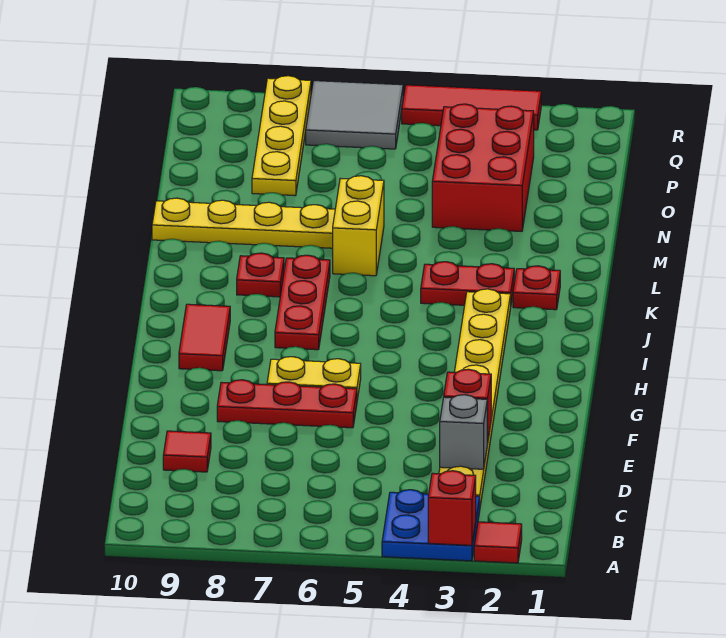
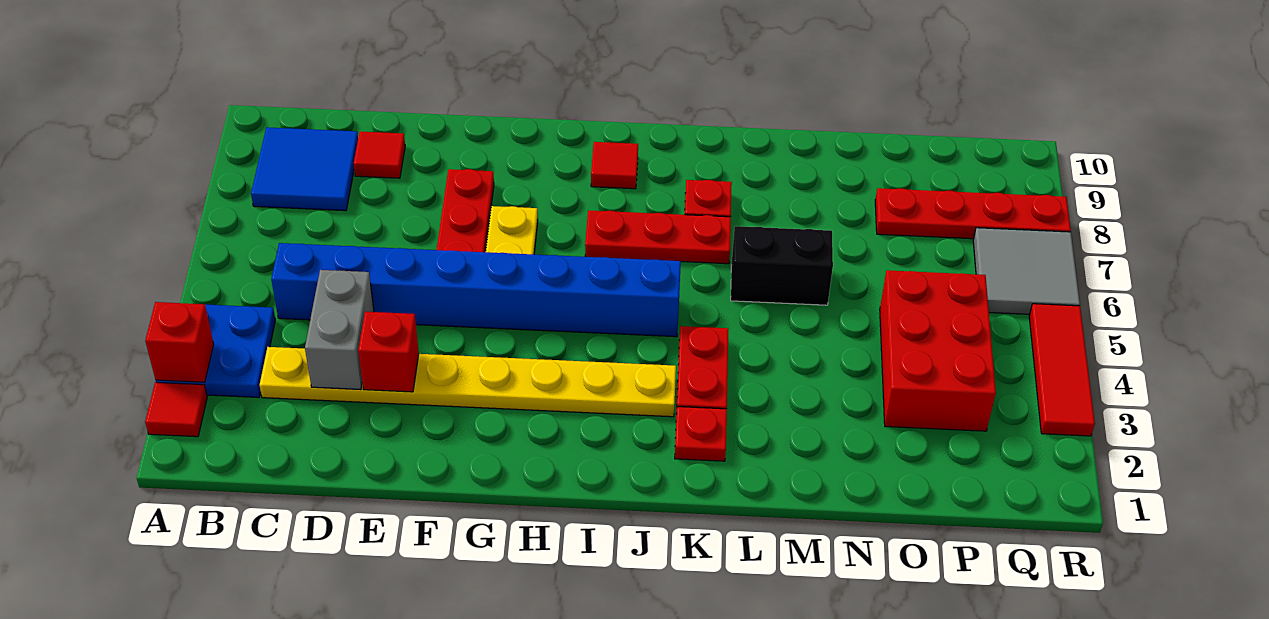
none -> blue 2x2 tile [251,127,358,211]
none -> blue 1x8 brick [271,243,681,337]
grey 1x1 brick [440,395,487,469] -> grey 1x2 brick [305,270,374,390]
red 1x2 tile [179,304,230,371] -> red 1x1 tile [591,142,638,189]
yellow 1x2 brick [333,176,384,276] -> black 1x2 brick [731,226,833,305]
yellow 1x4 plate [152,198,335,248] -> none
red 2x3 brick [432,104,534,231] -> red 2x3 brick turned to [880,270,996,431]
yellow 1x4 plate [252,76,311,196] -> red 1x4 plate [875,188,1071,239]

